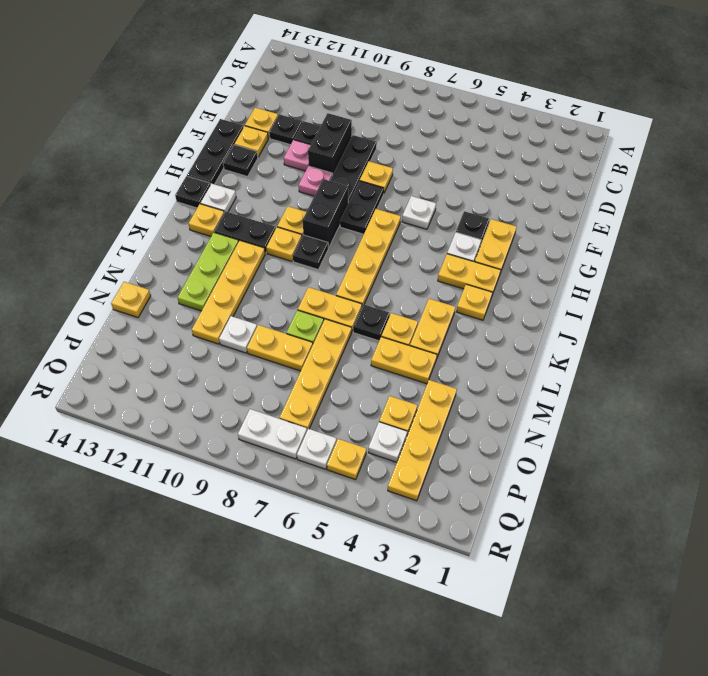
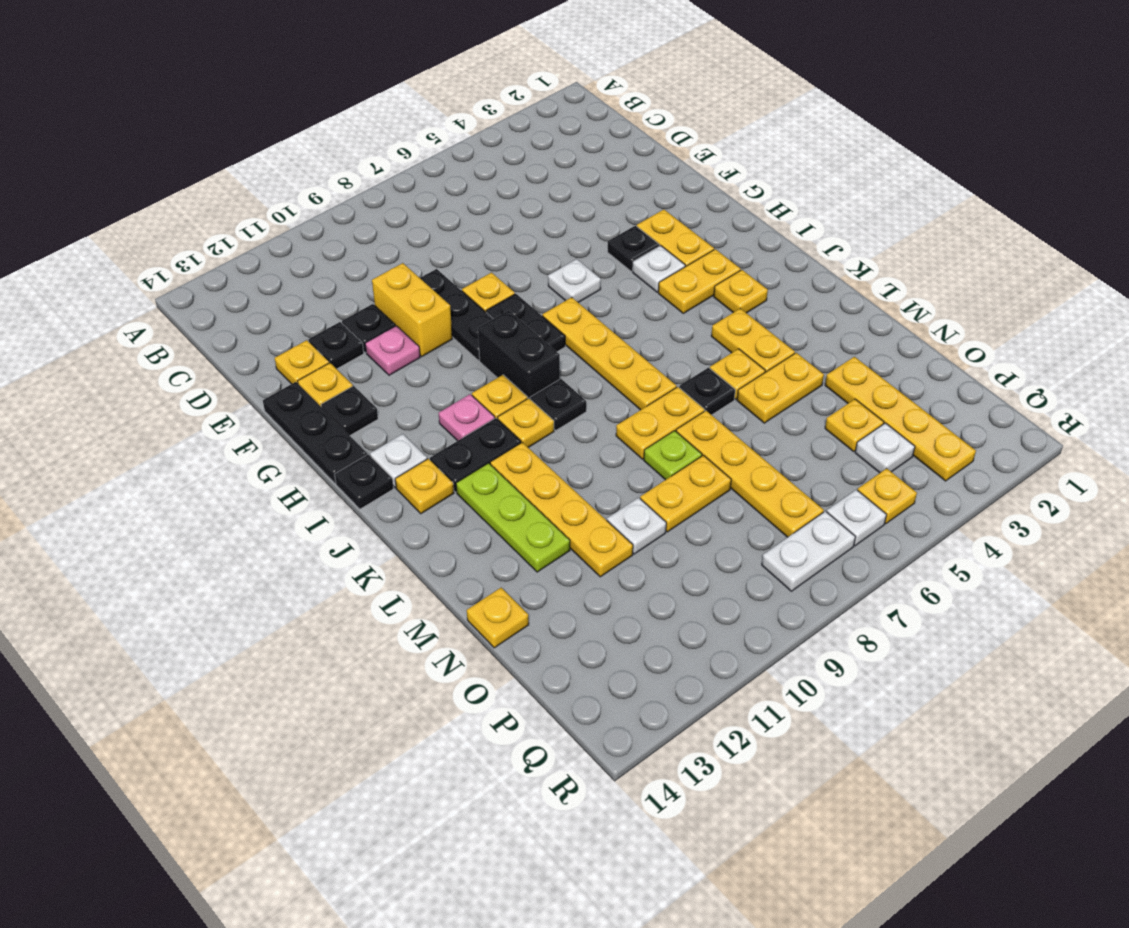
black 1x2 brick [308,113,352,175] -> yellow 1x2 brick [372,263,452,356]
pink 1x1 plate [299,166,332,196] -> pink 1x1 plate moved to [439,394,495,441]

